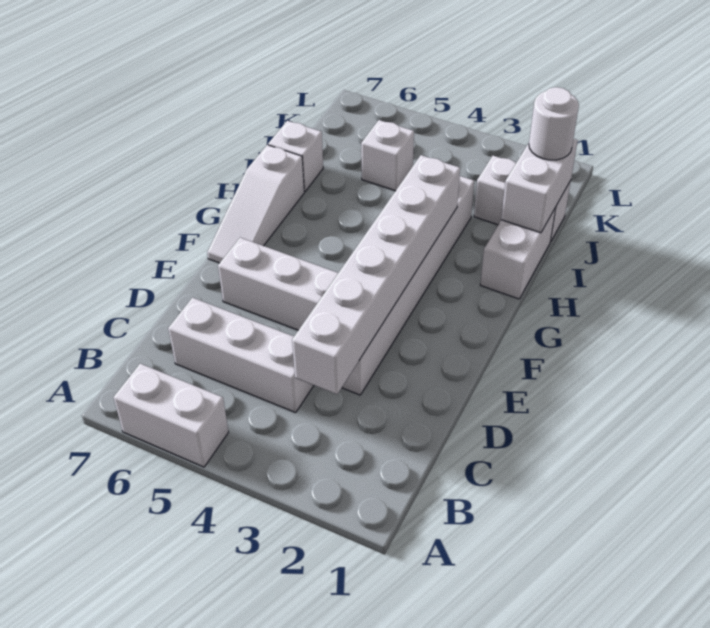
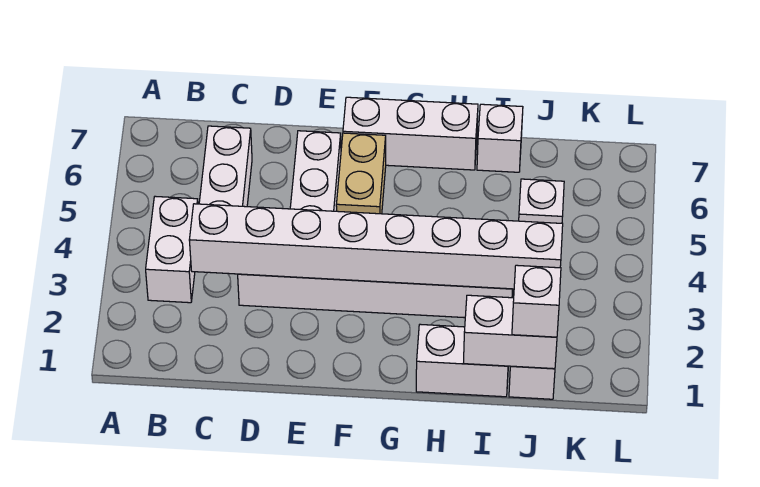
white 1x2 brick [114,364,228,467] -> white 1x2 brick moved to [146,196,198,303]
white 1x6 brick [292,155,460,394] -> white 1x8 brick [189,204,563,289]
none -> tan 1x2 brick [336,133,386,214]
white 1x3 slope [207,145,304,263] -> white 1x3 brick [343,97,478,170]
white 1x1 round brick [529,87,579,160] -> white 1x1 brick [512,265,561,337]

